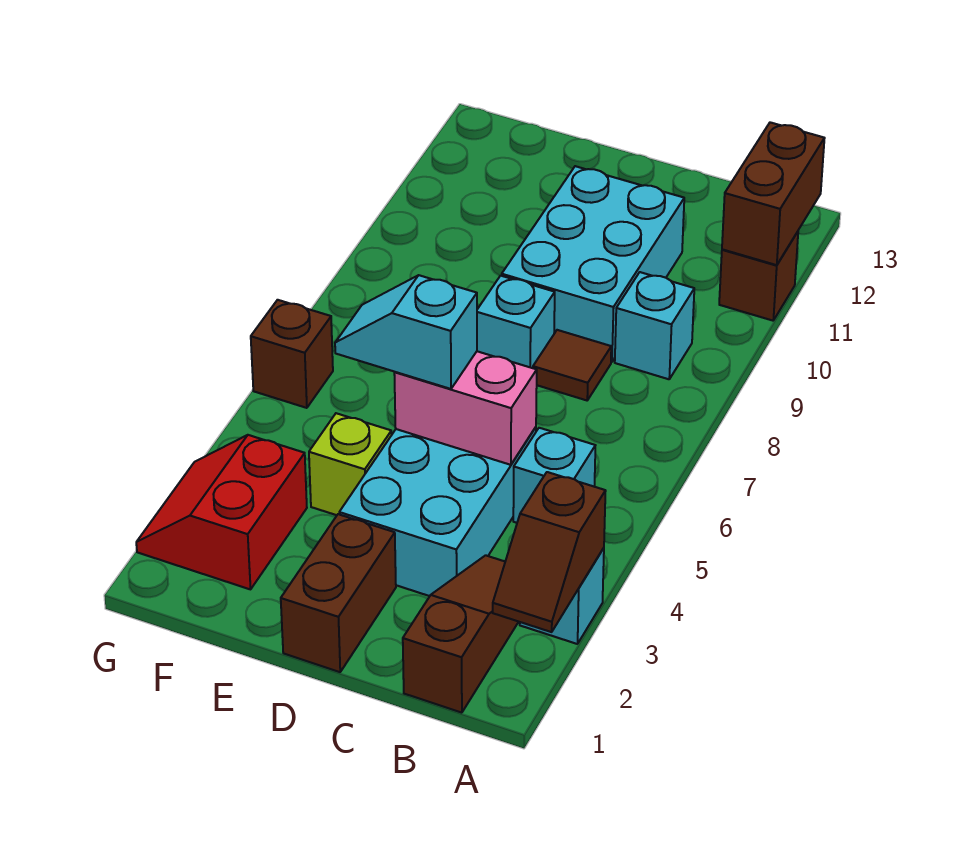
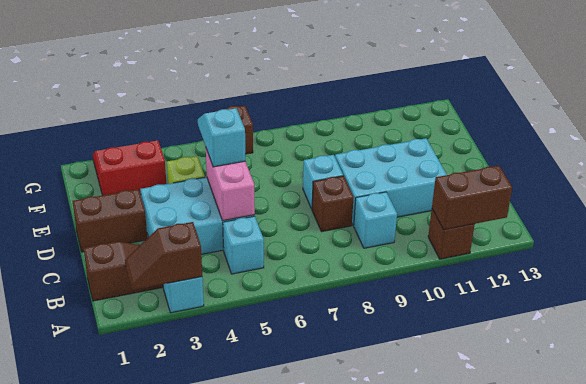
brown 1x1 tile [533,330,611,400] -> brown 1x1 brick [312,176,354,232]

